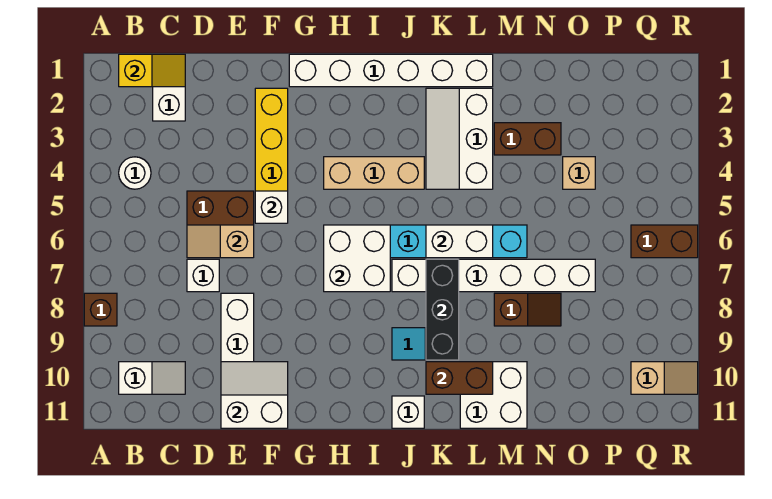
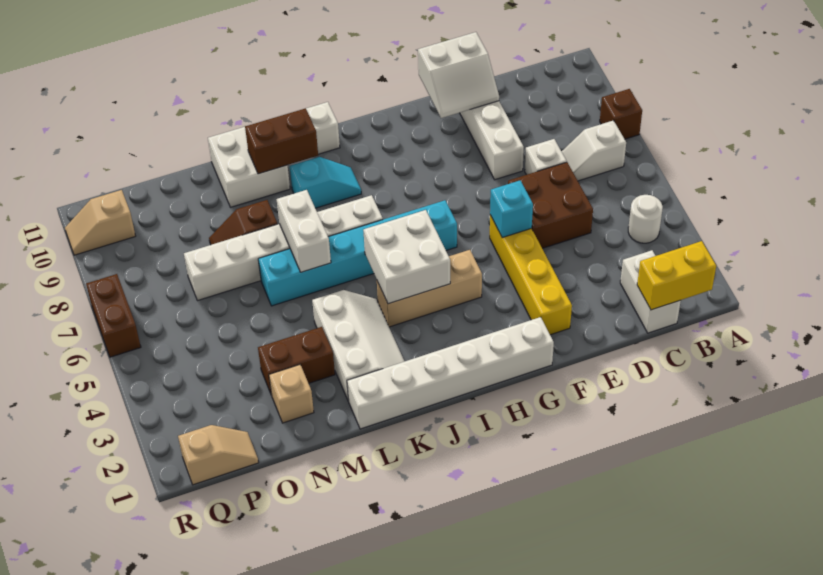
yellow 1x2 slope [119,54,185,87] -> yellow 1x2 brick [637,241,716,310]
white 1x2 slope [119,362,185,394] -> white 1x2 slope moved to [561,120,626,181]
tan 1x2 slope [187,225,254,258] -> tan 1x2 slope moved to [178,425,259,485]
white 1x1 brick [255,191,288,223] -> cyan 1x1 brick [490,181,533,238]
white 2x2 brick [324,225,390,292] -> white 2x2 brick moved to [363,210,450,304]
white 1x2 brick [426,225,493,258] -> white 1x2 brick turned to [277,190,331,272]
black 1x3 brick [426,259,459,360] -> none
tan 1x1 brick [563,157,595,189] -> tan 1x1 brick moved to [269,365,314,423]
brown 1x2 brick [631,225,698,258] -> brown 1x2 brick turned to [86,274,141,357]

